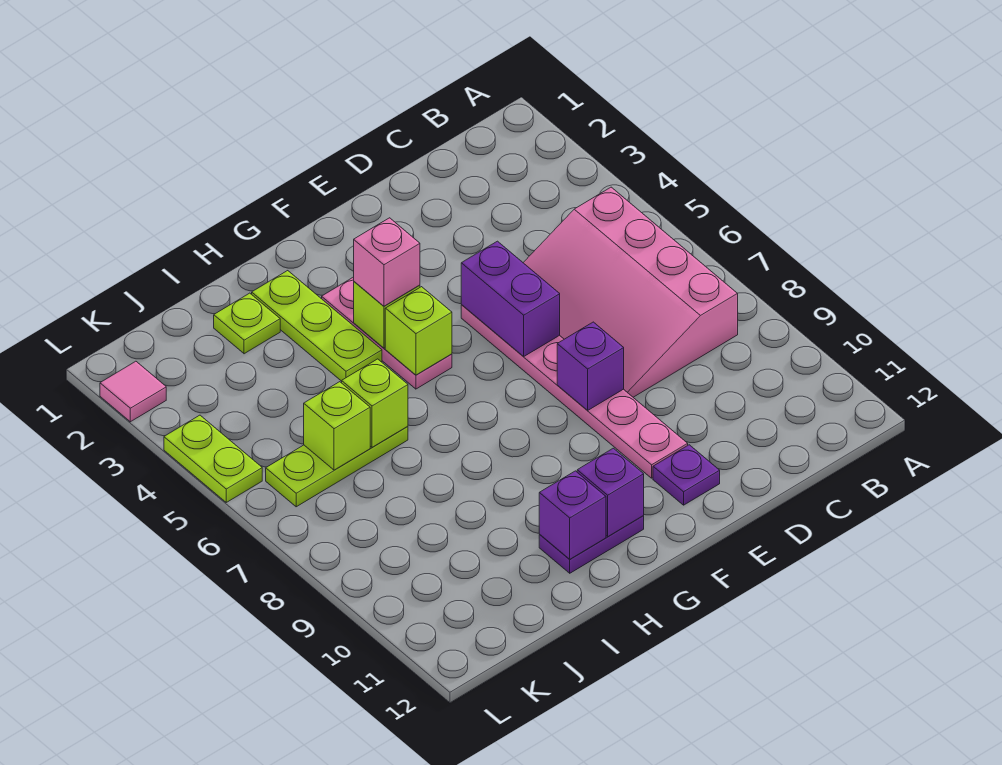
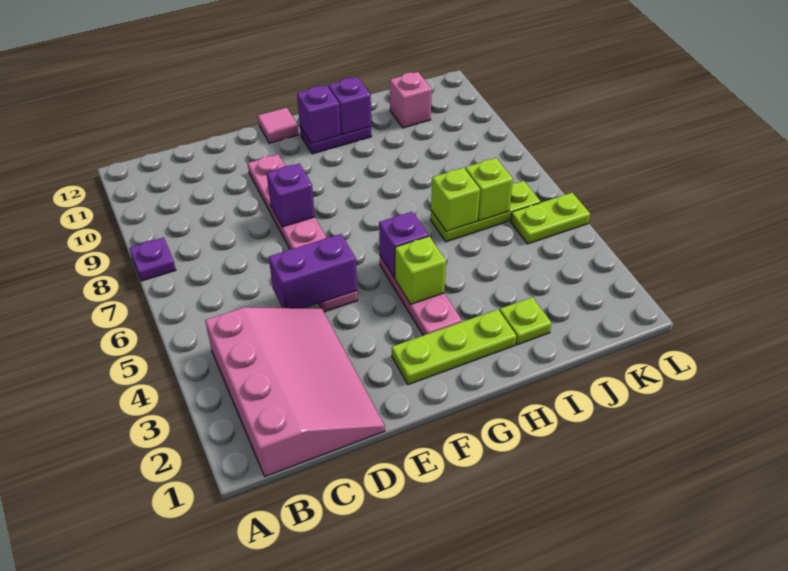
pink 3x4 slope [523,187,738,397] -> pink 3x4 slope moved to [205,307,385,476]
purple 1x2 brick [461,241,560,357] -> purple 1x2 brick turned to [269,234,357,308]
purple 1x1 plate [653,445,720,505] -> purple 1x1 plate moved to [129,237,176,281]
pink 1x1 brick [354,218,420,306] -> pink 1x1 brick moved to [390,72,432,128]
lime 1x1 brick [385,287,452,375] -> purple 1x1 brick [379,212,429,278]
lime 1x3 plate [252,271,382,381] -> lime 1x3 plate turned to [392,309,516,385]
pink 1x1 tile [100,361,166,422] -> pink 1x1 tile moved to [258,108,299,143]
lime 1x2 plate [164,415,262,502] -> lime 1x2 plate turned to [511,193,590,244]

